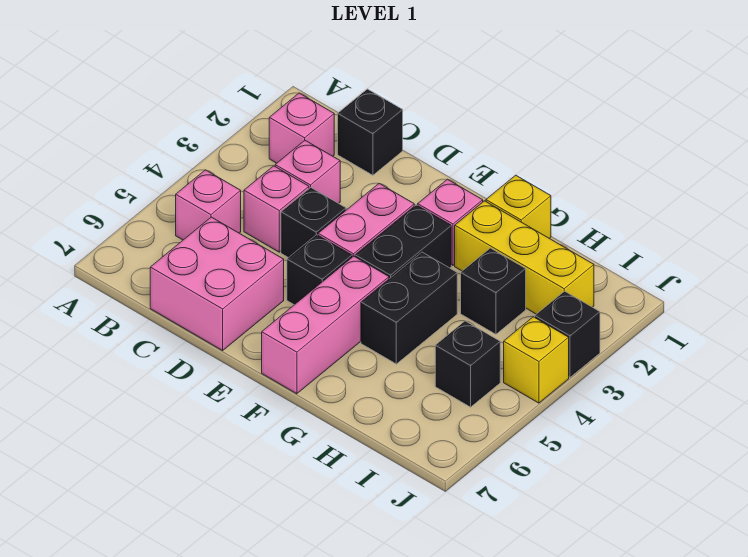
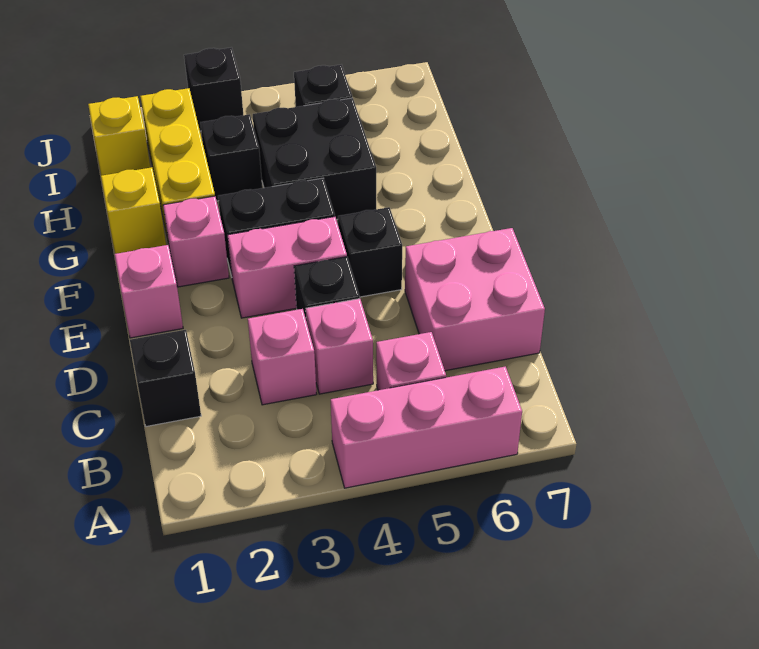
pink 1x1 brick [269,93,334,163] -> pink 1x1 brick moved to [115,245,183,338]
pink 1x3 brick [262,256,389,394] -> pink 1x3 brick moved to [331,367,522,488]
black 1x2 brick [361,252,457,364] -> black 2x2 brick [253,98,376,219]
yellow 1x1 brick [504,317,569,403] -> yellow 1x1 brick moved to [88,96,151,176]

